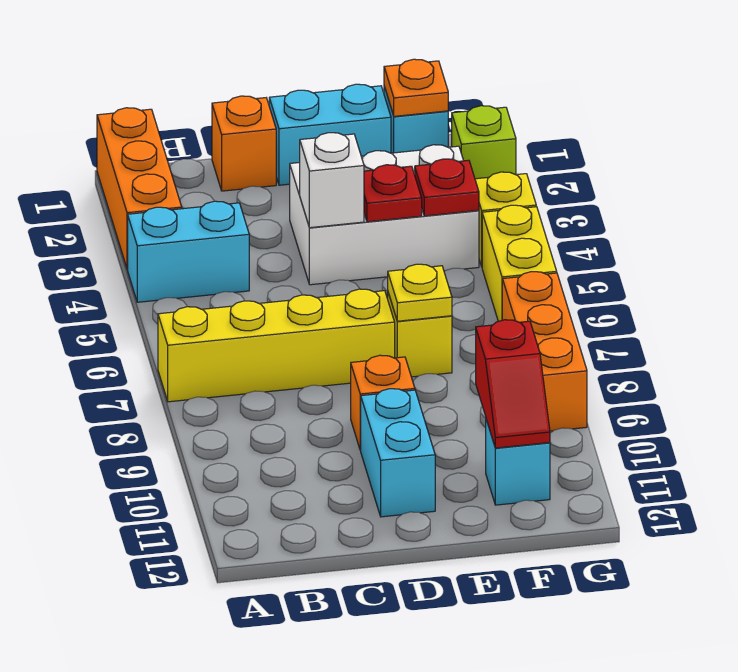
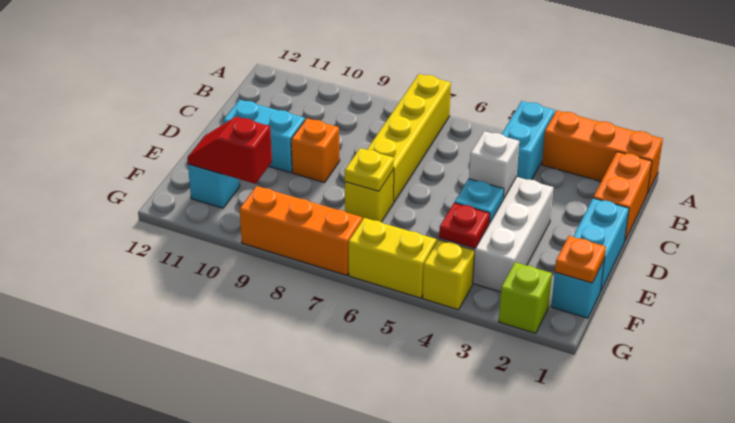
orange 1x1 brick [212,96,276,191] -> orange 1x2 brick [593,152,652,240]
red 1x1 plate [364,165,422,222] -> cyan 1x1 plate [455,179,504,223]

